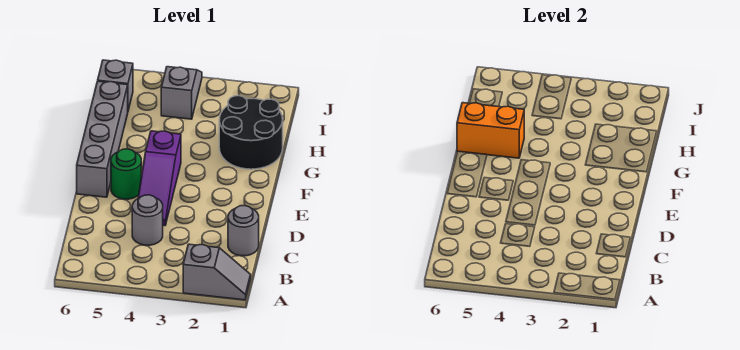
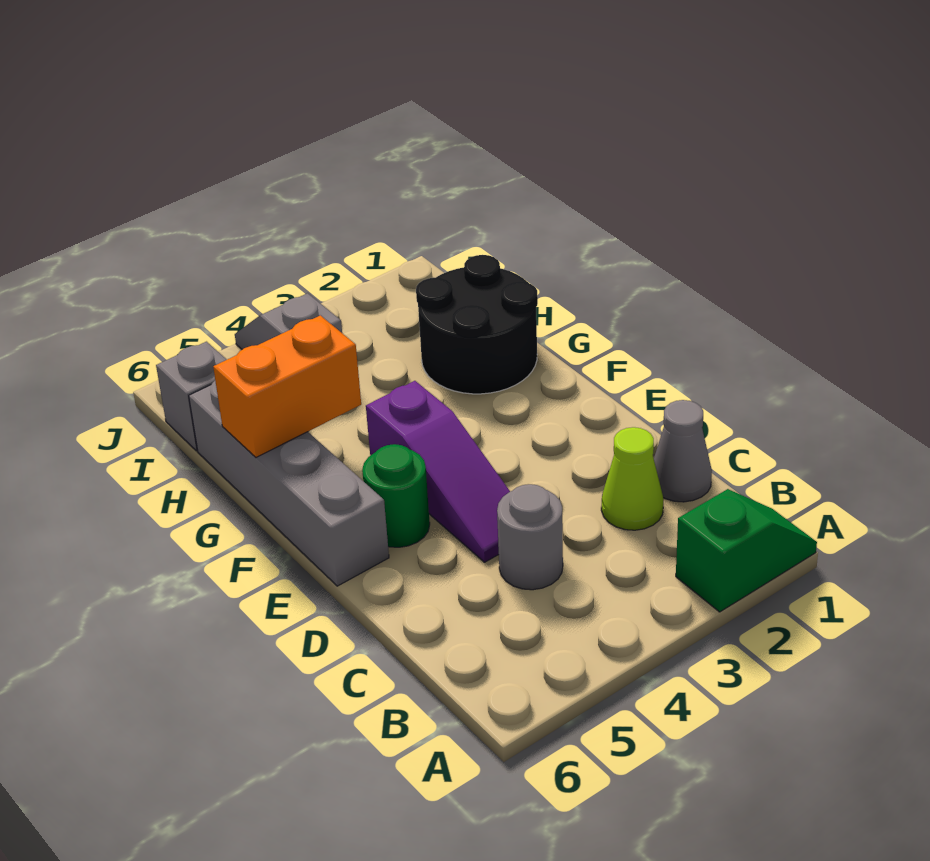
grey 1x2 slope [183,244,251,300] -> green 1x2 slope [676,489,817,612]
grey 1x1 round brick [228,206,259,256] -> grey 1x1 cone [654,400,712,502]
none -> lime 1x1 cone [601,427,664,530]

